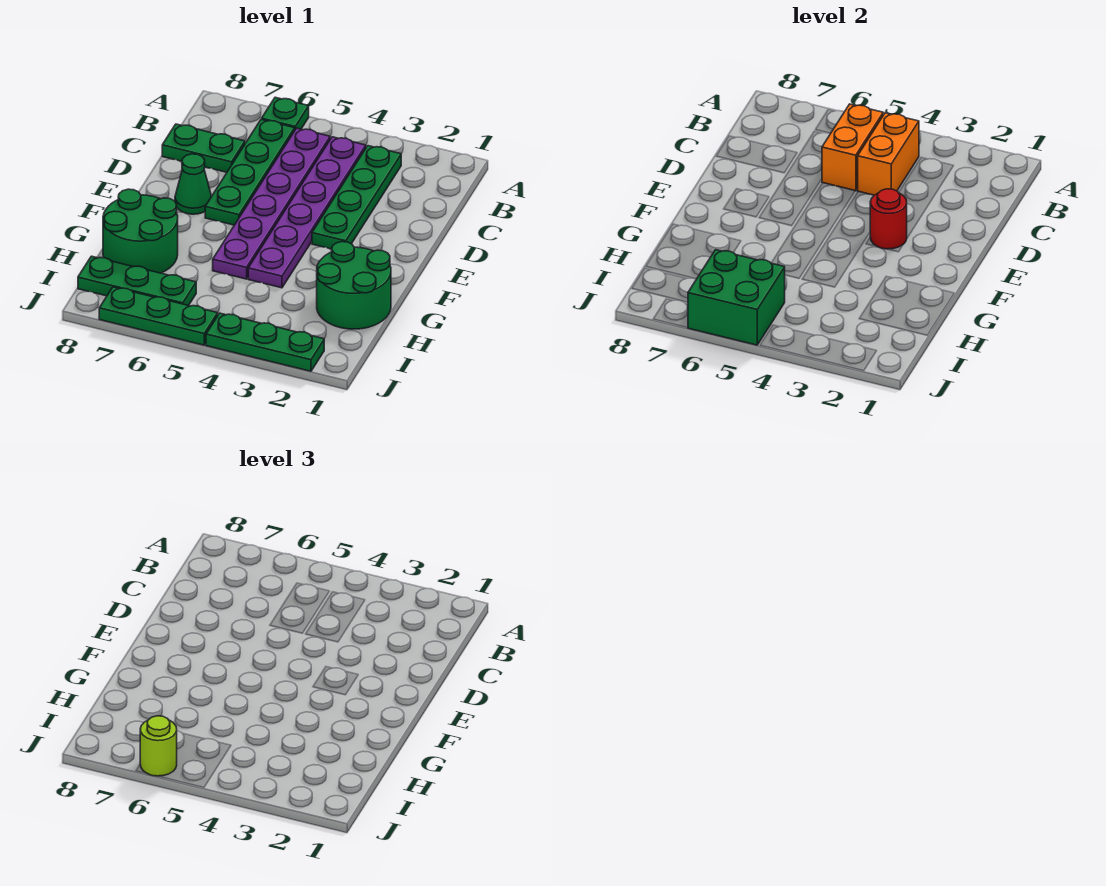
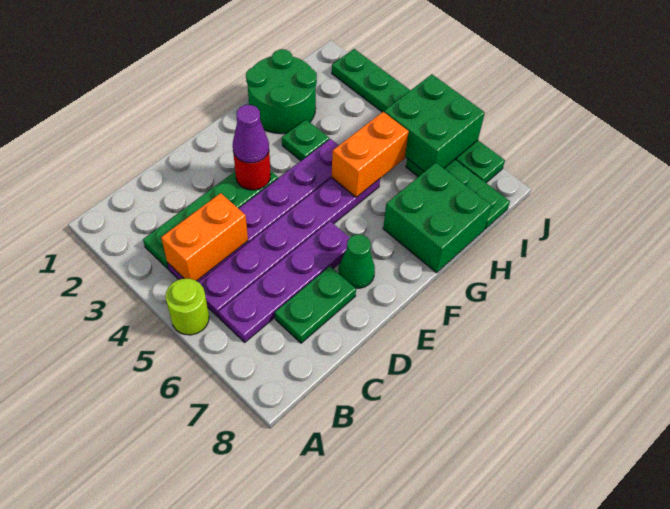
green 1x1 plate [262,97,309,129] -> green 1x1 plate moved to [282,120,329,161]
orange 1x2 brick [822,104,883,191] -> orange 1x2 brick moved to [332,112,409,197]
green 1x4 plate [205,119,295,225] -> purple 1x4 plate [218,221,350,342]
green 1x2 plate [162,124,245,172] -> green 1x2 plate turned to [275,266,356,343]
none -> purple 1x1 cone [233,105,269,163]
green 2x2 round brick [103,189,178,273] -> green 2x2 brick [383,163,491,273]
lime 1x1 round brick [140,716,177,776] -> lime 1x1 round brick moved to [165,279,209,335]

